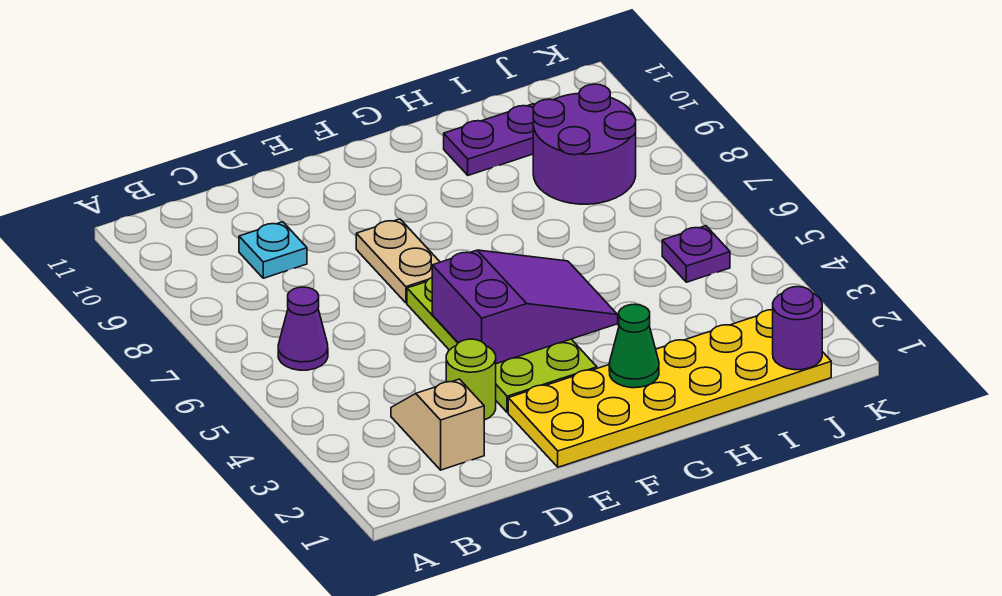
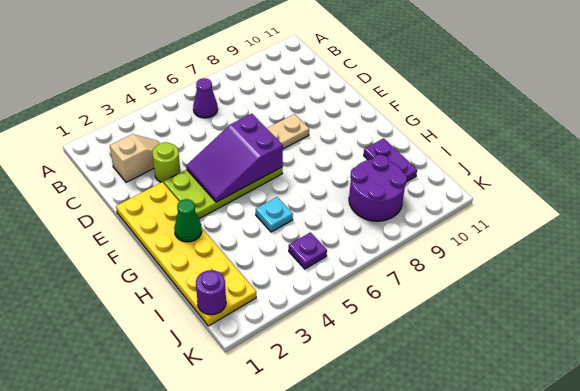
cyan 1x1 plate [239,222,307,278] -> cyan 1x1 plate moved to [256,197,293,232]
purple 2x3 slope [432,250,618,364] -> purple 2x3 slope turned to [186,114,283,202]

